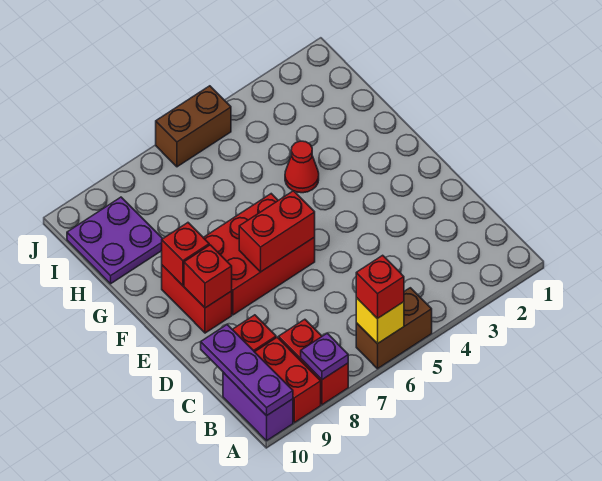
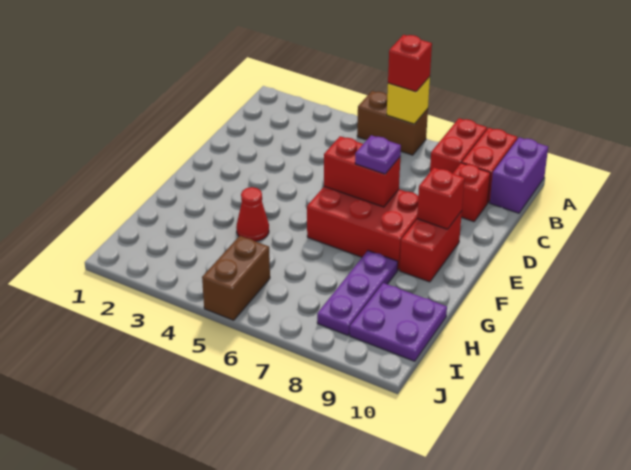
purple 1x1 plate [301,333,348,380] -> purple 1x1 plate moved to [355,135,401,174]
purple 1x3 plate [201,325,293,416] -> purple 1x3 plate moved to [317,251,398,335]
red 1x1 brick [162,223,209,285] -> none
brown 1x2 brick [156,86,231,167] -> brown 1x2 brick turned to [202,236,270,320]

